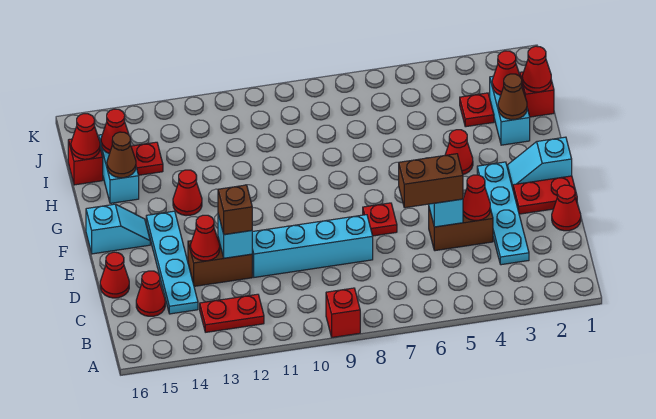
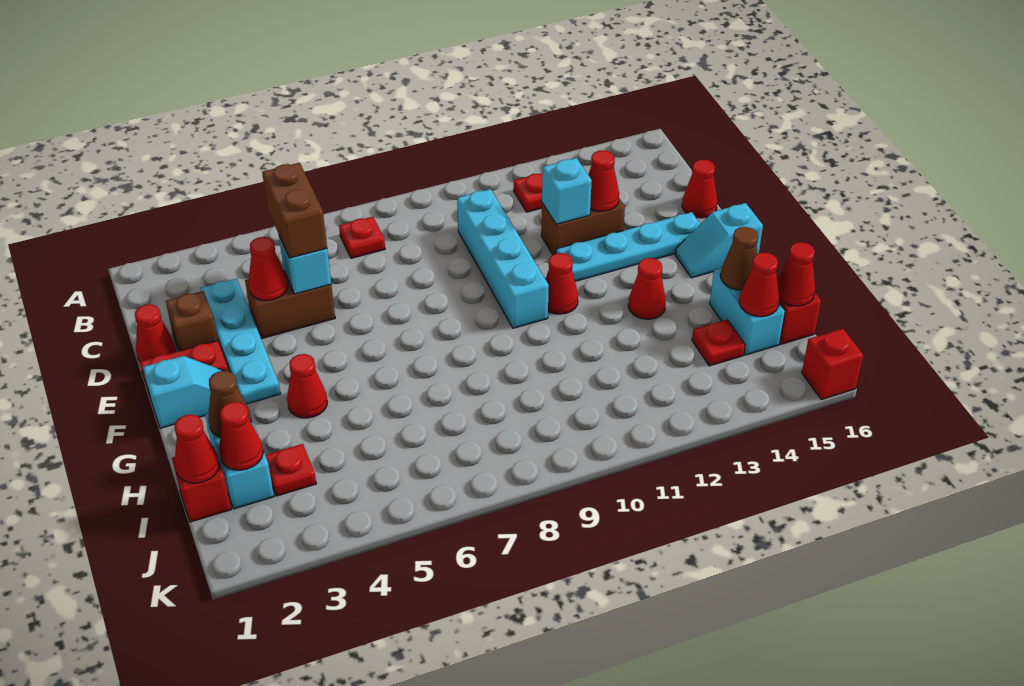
red 1x1 brick [326,288,360,337] -> red 1x1 brick moved to [802,329,863,399]
cyan 1x4 plate [146,211,198,314] -> cyan 1x4 plate turned to [556,212,700,281]
red 1x1 cone [136,271,165,316] -> red 1x1 cone moved to [546,253,578,314]
brown 1x2 brick [399,154,463,208] -> brown 1x2 brick turned to [262,163,327,258]
cyan 1x4 brick [252,215,373,277] -> cyan 1x4 brick turned to [457,189,549,328]
brown 1x1 brick [218,185,252,235] -> brown 1x1 brick moved to [166,291,218,351]
red 1x1 plate [363,203,397,236] -> red 1x1 plate moved to [339,217,385,258]

